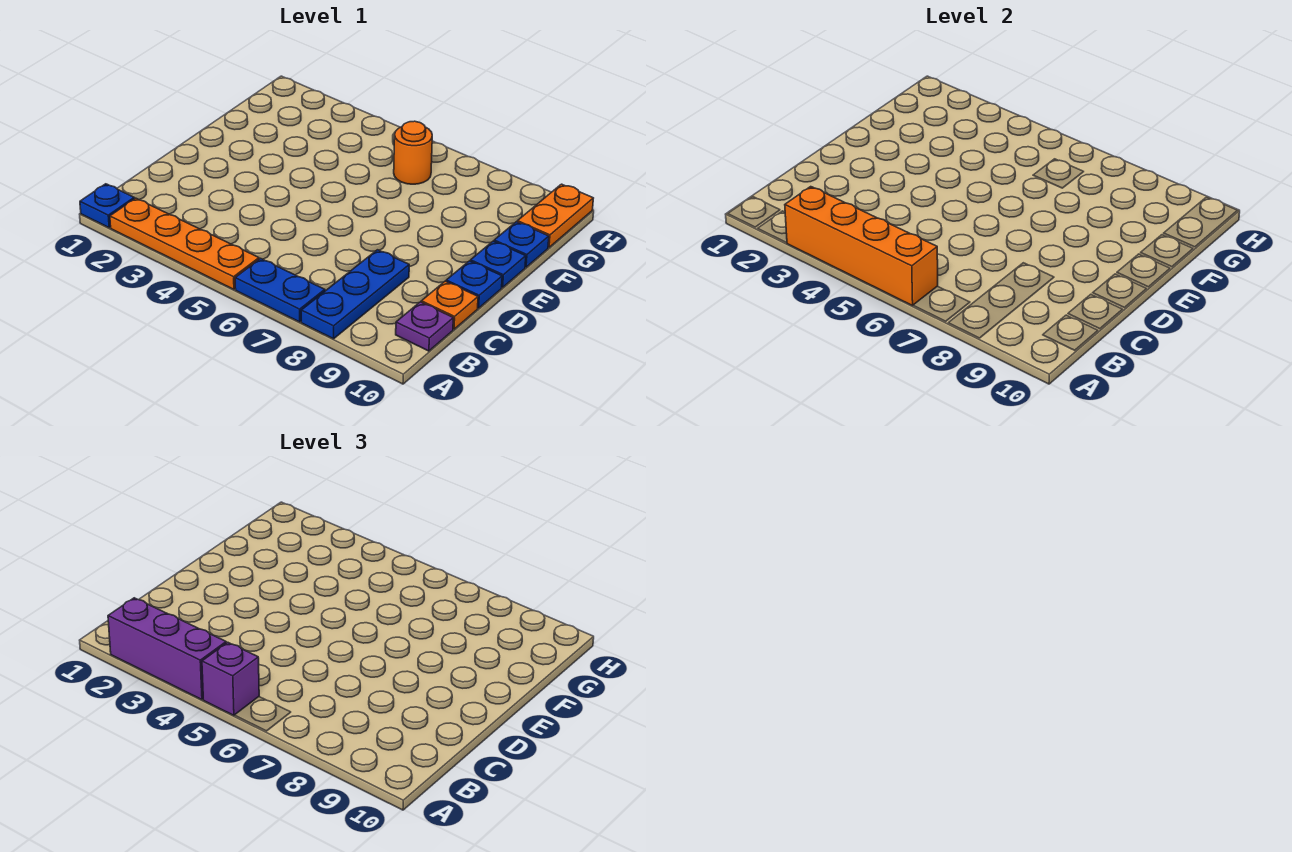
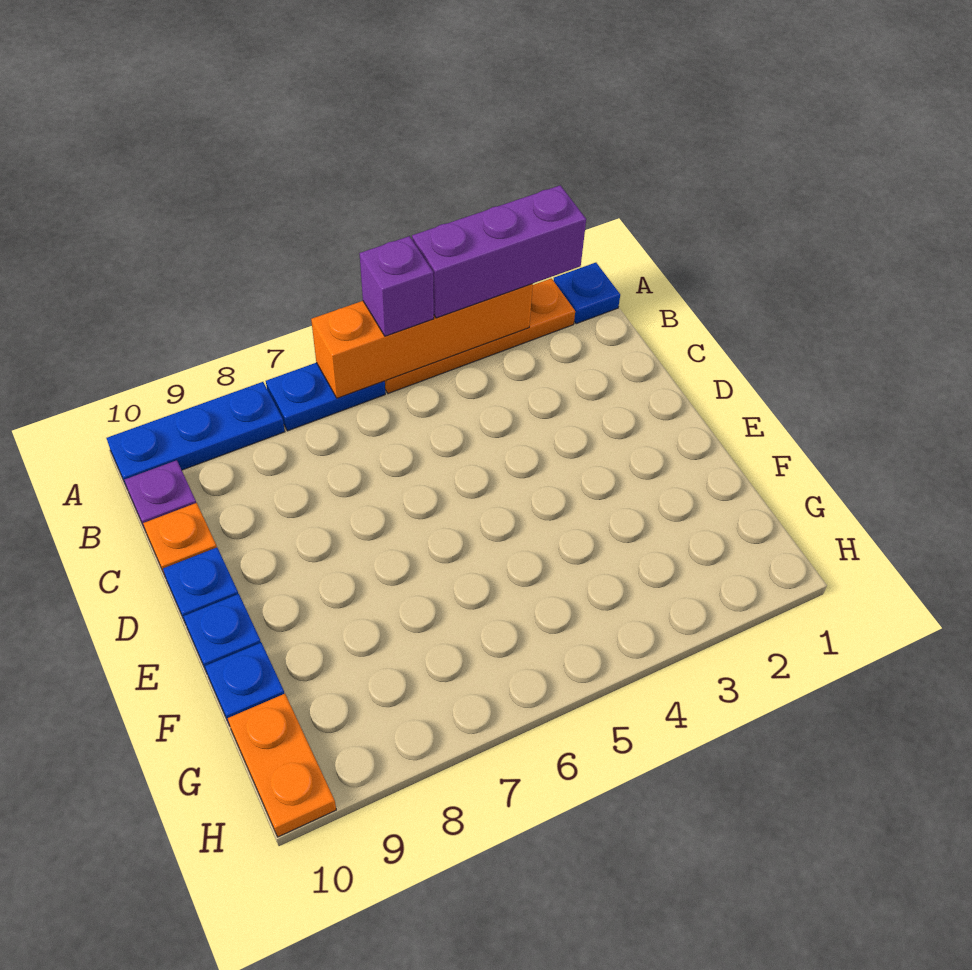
blue 1x3 plate [301,250,409,339] -> blue 1x3 plate turned to [106,382,285,485]
orange 1x1 round brick [394,121,432,184] -> none

